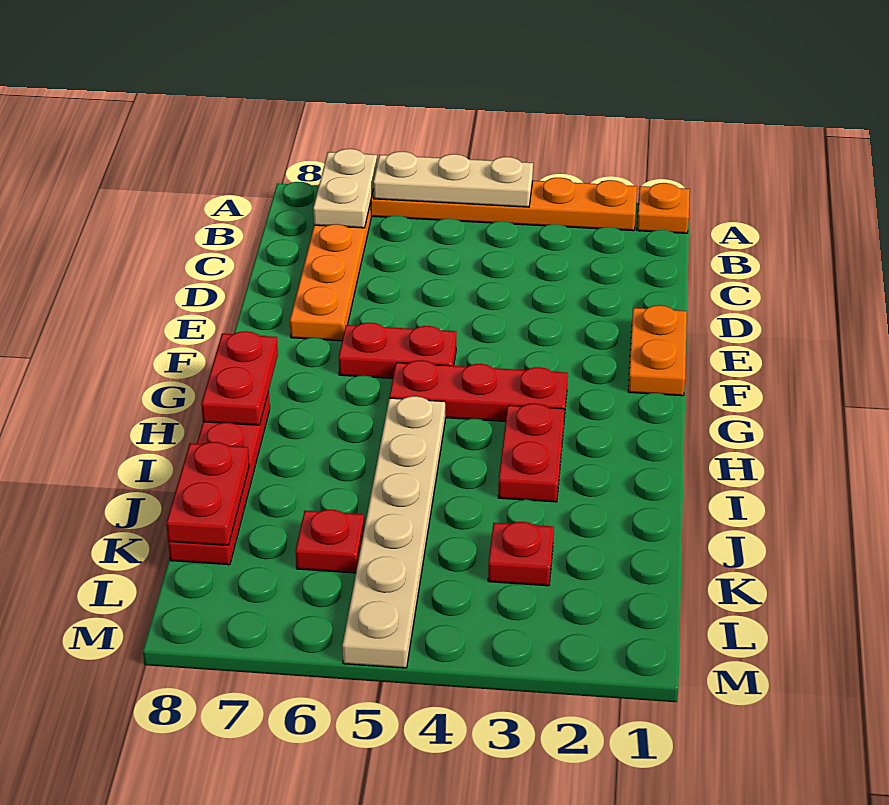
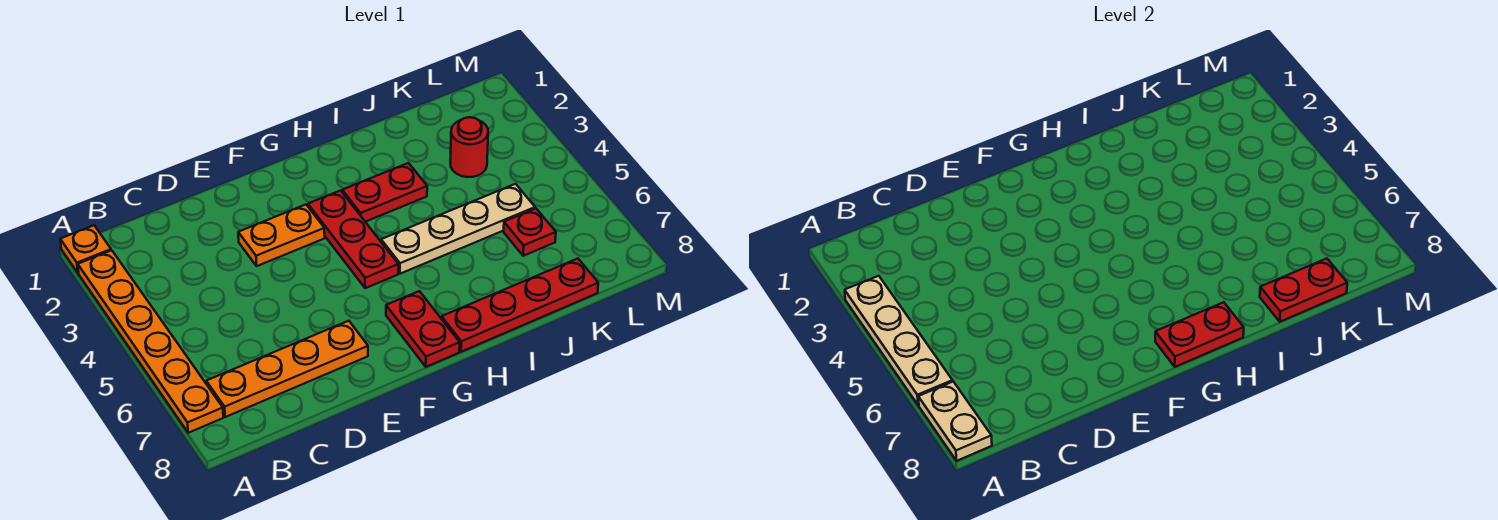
tan 1x3 plate [373,151,533,207] -> tan 1x4 plate [845,276,953,405]
tan 1x2 plate [313,149,377,228] -> tan 1x2 plate turned to [918,382,992,461]
orange 1x2 plate [628,305,687,396] -> orange 1x2 plate moved to [238,205,325,266]
red 1x2 plate [339,323,456,378] -> red 1x2 plate moved to [386,291,460,367]
tan 1x6 plate [342,396,445,668] -> tan 1x4 plate [381,184,535,274]
red 1x1 plate [488,522,554,586] -> red 1x1 round brick [450,117,488,177]

